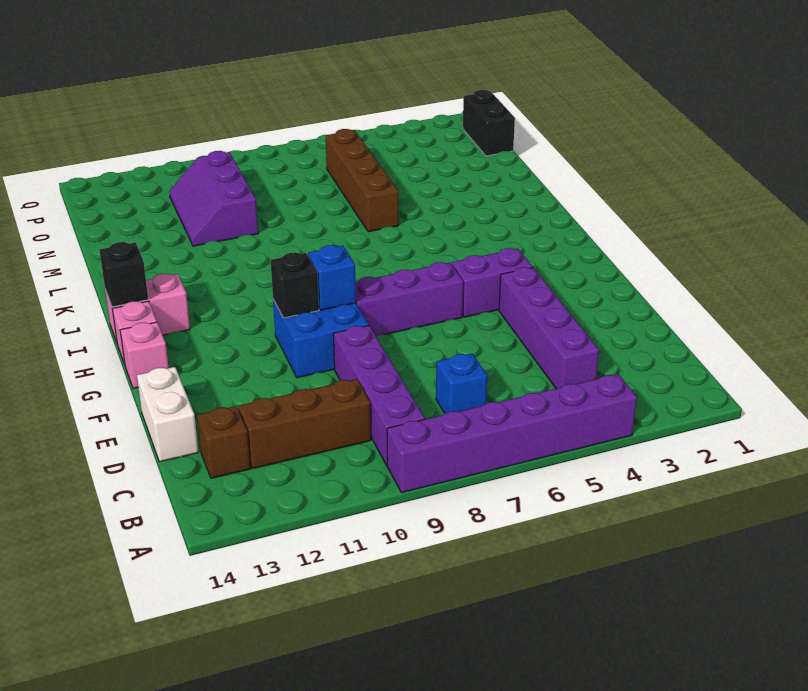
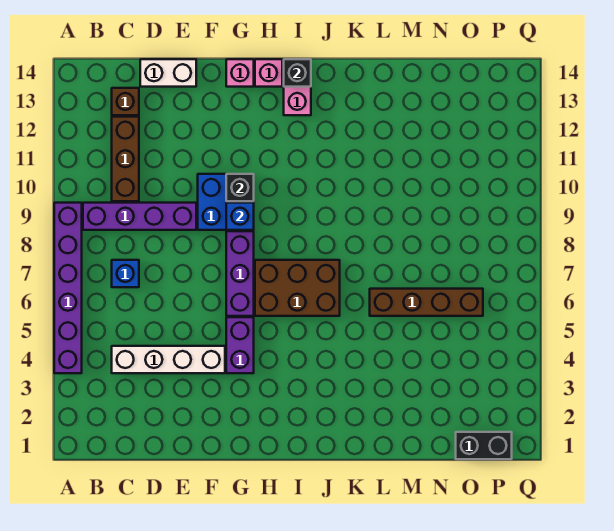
purple 1x4 brick [499,267,599,389] -> white 1x4 brick [112,346,225,373]
none -> brown 2x3 brick [255,260,340,316]
purple 2x3 slope [169,151,258,246] -> none

